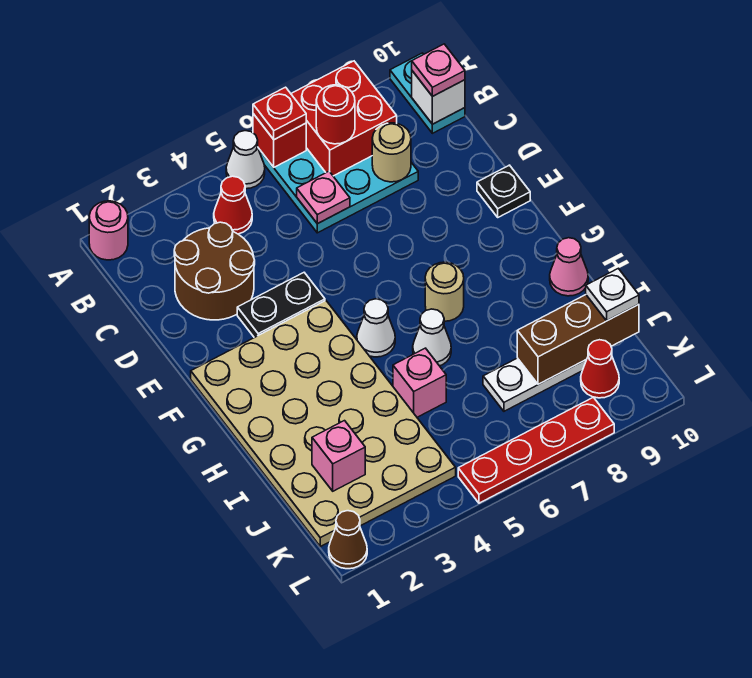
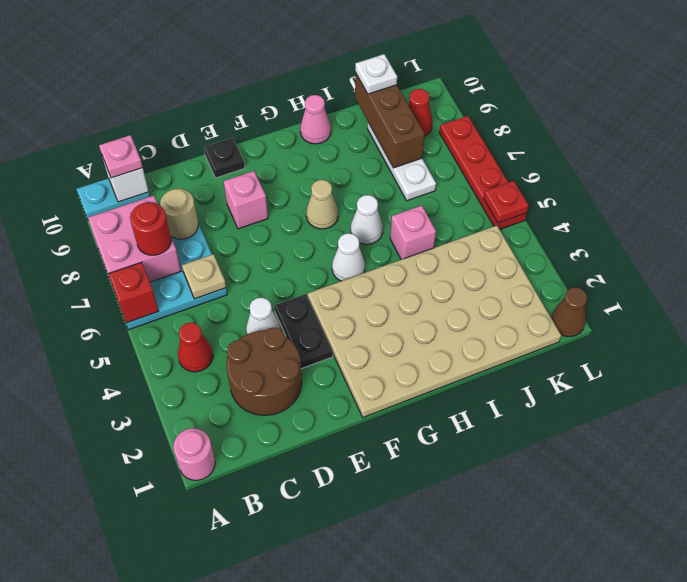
white 1x1 cone [226,131,265,189] -> white 1x1 cone moved to [246,298,280,334]
red 1x1 plate [253,87,306,140] -> red 1x1 plate moved to [483,181,529,223]
red 2x2 brick [291,61,397,176] -> pink 2x2 brick [88,196,181,284]
pink 1x1 plate [297,171,350,224] -> tan 1x1 plate [182,254,226,299]
tan 1x1 round brick [425,262,464,321] -> tan 1x1 cone [306,180,338,229]
pink 1x1 brick [312,421,365,491] -> pink 1x1 brick moved to [224,171,268,229]

